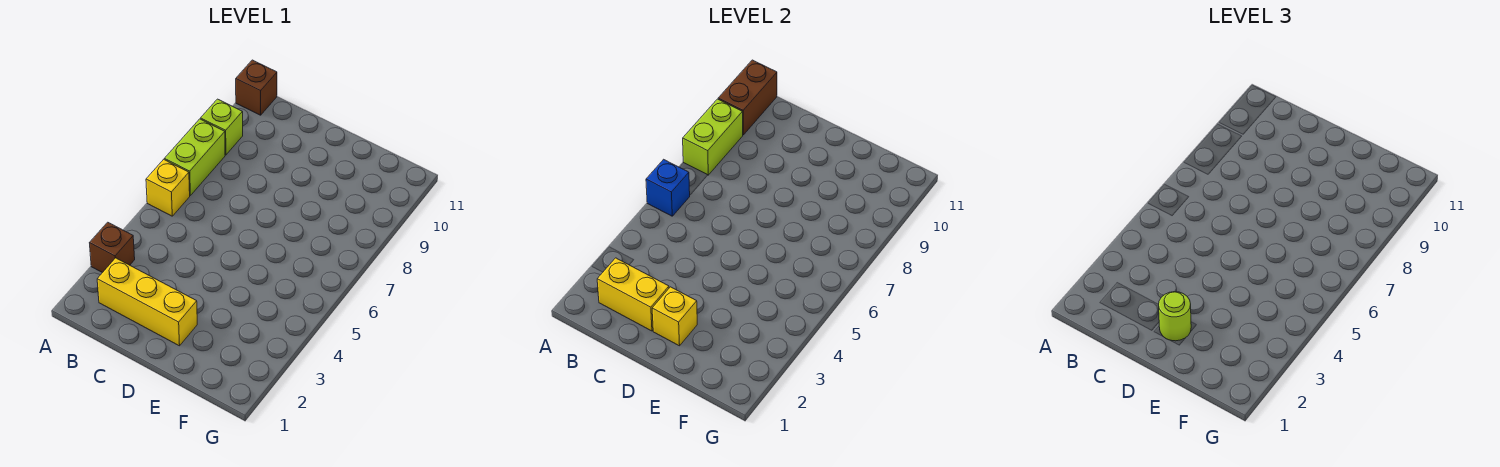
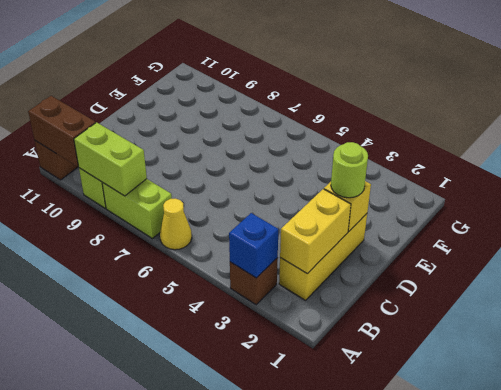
yellow 1x1 brick [146,159,190,216] -> yellow 1x1 cone [160,198,192,250]
blue 1x1 brick [646,159,690,216] -> blue 1x1 brick moved to [229,213,278,278]

